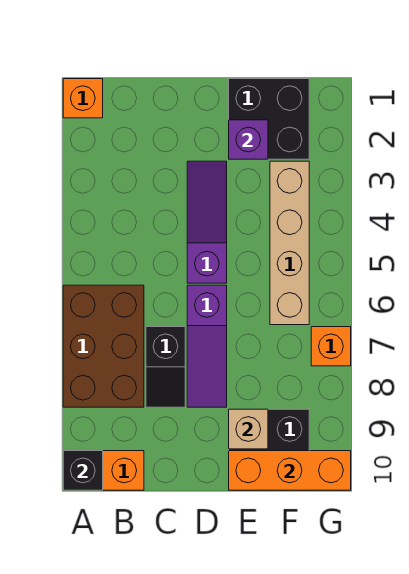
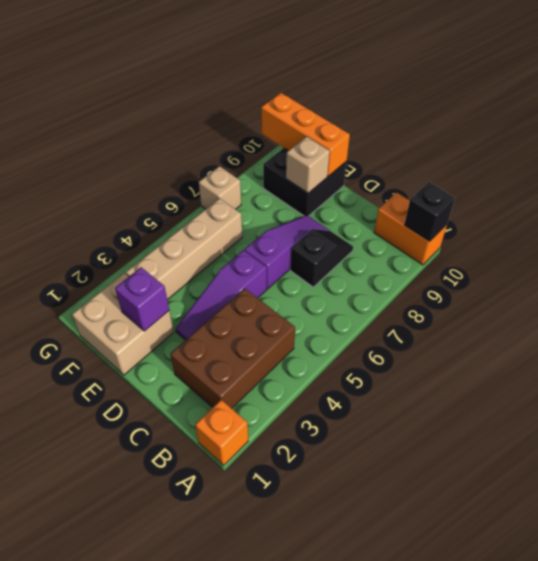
brown 2x3 brick [63,285,144,407] -> brown 2x3 brick moved to [170,288,295,408]
black 2x2 brick [229,79,309,159] -> tan 2x2 brick [72,273,174,375]
orange 1x1 brick [311,327,351,366] -> tan 1x1 brick [199,166,241,209]

